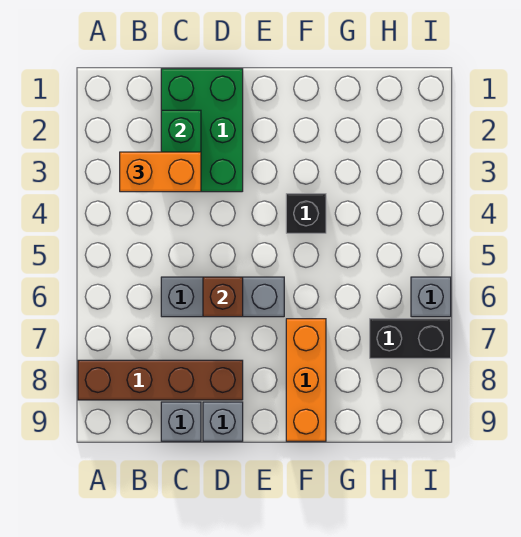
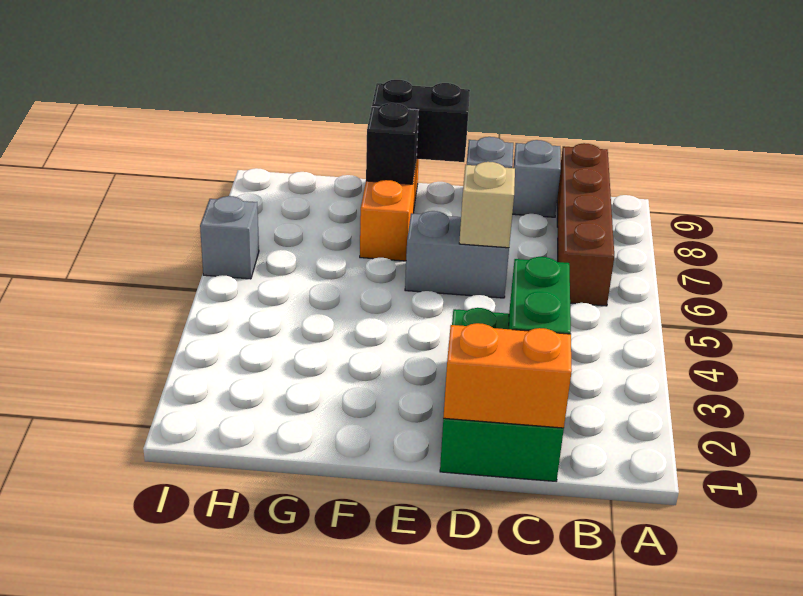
brown 1x4 brick [78,360,243,400] -> brown 1x4 brick turned to [557,143,614,306]
orange 1x2 brick [120,152,201,192] -> orange 1x2 brick moved to [443,323,572,428]
grey 1x3 brick [161,277,284,317] -> grey 1x2 brick [405,211,509,298]
brown 1x1 brick [203,277,243,317] -> tan 1x1 brick [459,162,515,248]
black 1x1 brick [286,194,326,233] -> black 1x1 brick moved to [366,103,418,184]
black 1x2 brick [370,319,451,358] -> black 1x2 brick moved to [372,80,470,162]

